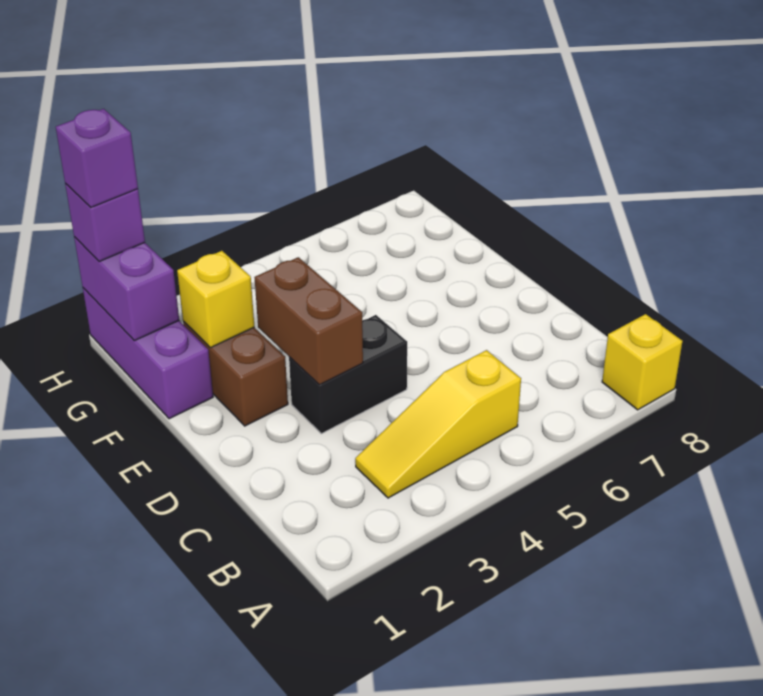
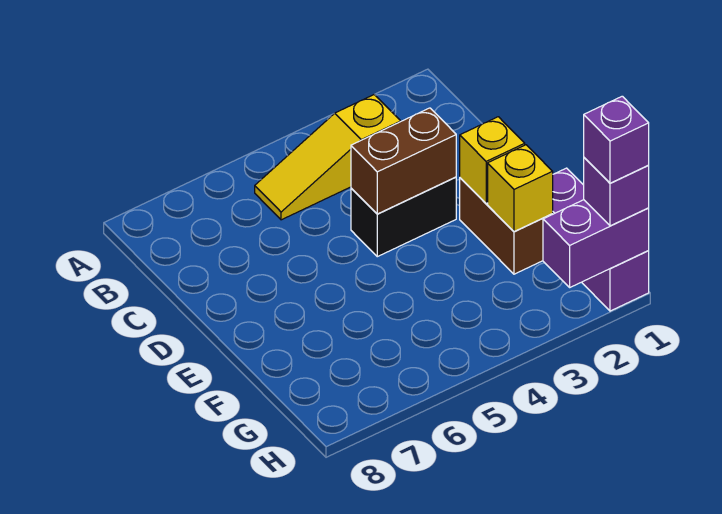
yellow 1x1 brick [602,314,682,410] -> yellow 1x1 brick moved to [460,117,525,203]
yellow 1x3 slope [355,350,521,498] -> yellow 1x3 slope turned to [255,95,401,220]
brown 1x2 brick [254,257,363,385] -> brown 1x2 brick turned to [351,108,456,214]
purple 1x2 brick [74,237,179,341] -> purple 1x2 brick turned to [543,200,649,287]

